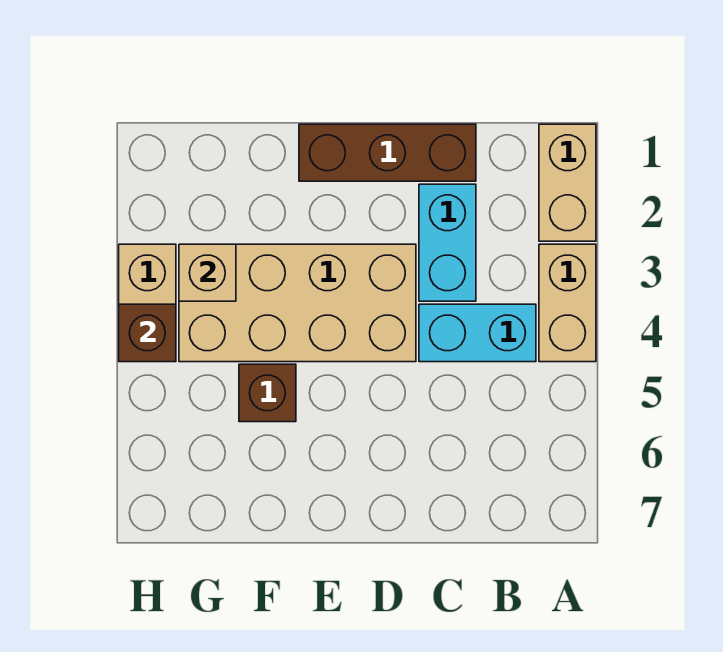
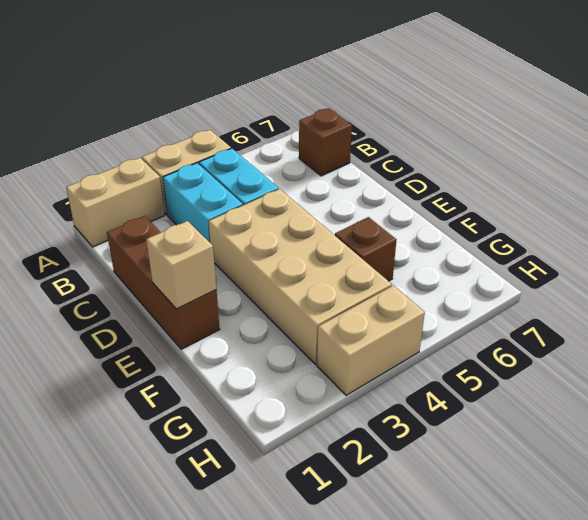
cyan 1x2 brick [419,184,476,301] -> cyan 1x2 brick turned to [163,163,243,242]
tan 1x1 brick [179,244,236,301] -> tan 1x1 brick moved to [146,221,216,309]
brown 1x1 brick [119,304,176,362] -> brown 1x1 brick moved to [299,108,352,176]

